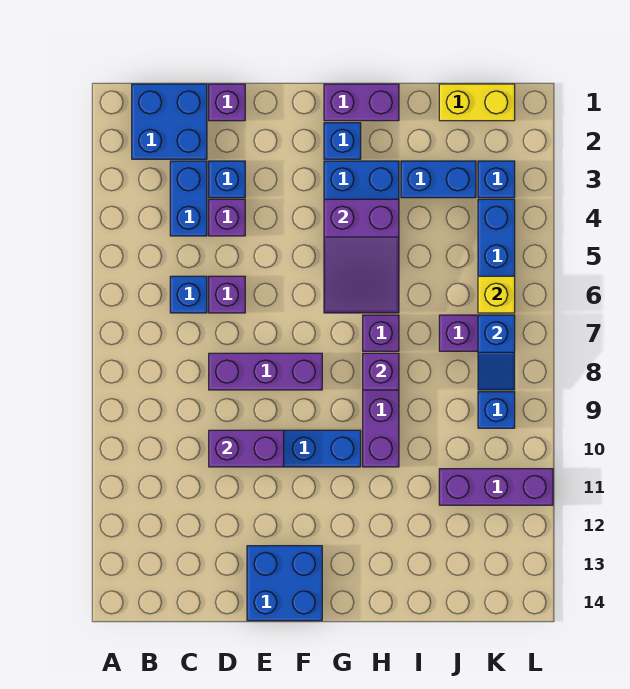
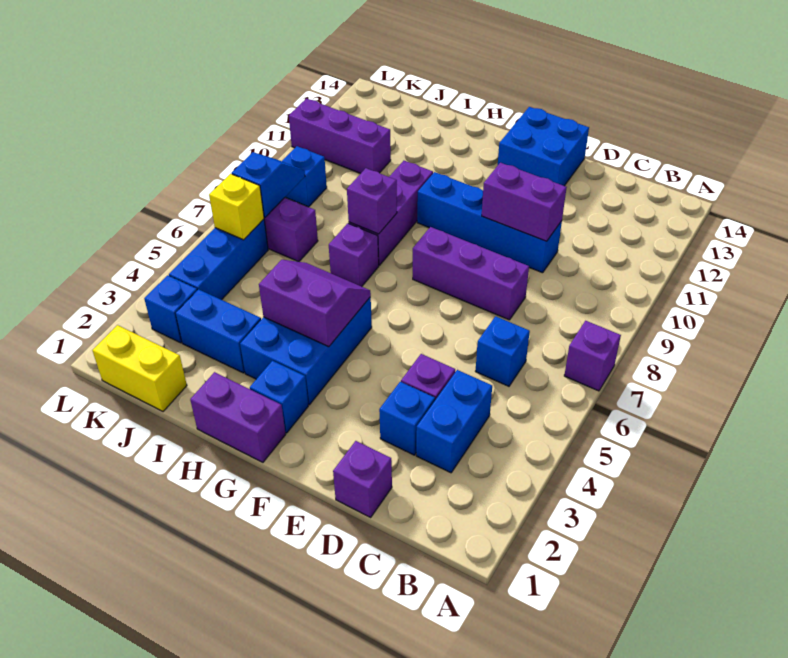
blue 2x2 brick [132,84,207,159] -> none
purple 1x1 brick [209,276,245,313] -> purple 1x1 brick moved to [564,321,621,391]
purple 2x3 slope [324,199,399,313] -> purple 2x2 slope [259,260,371,347]

